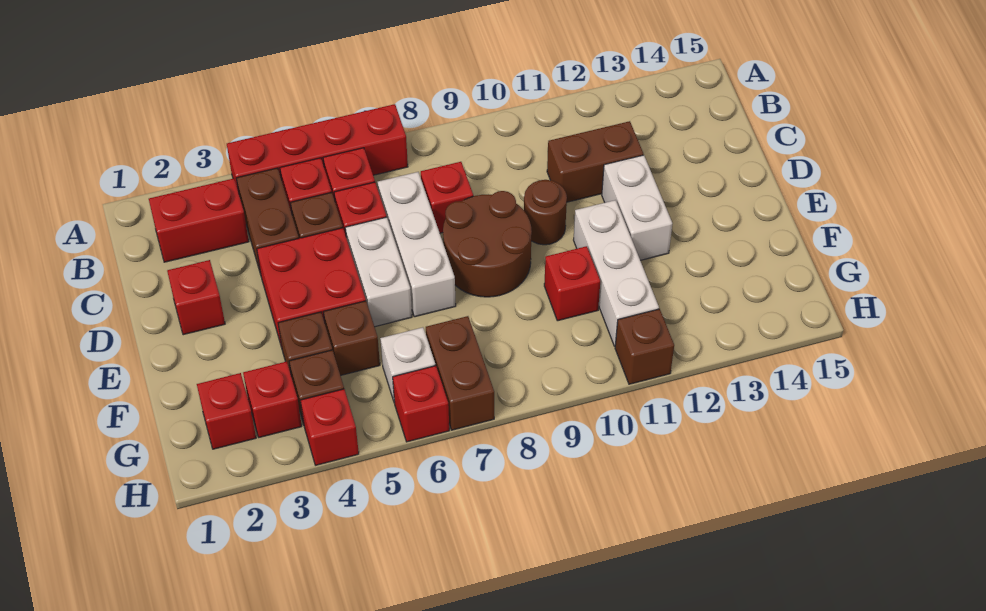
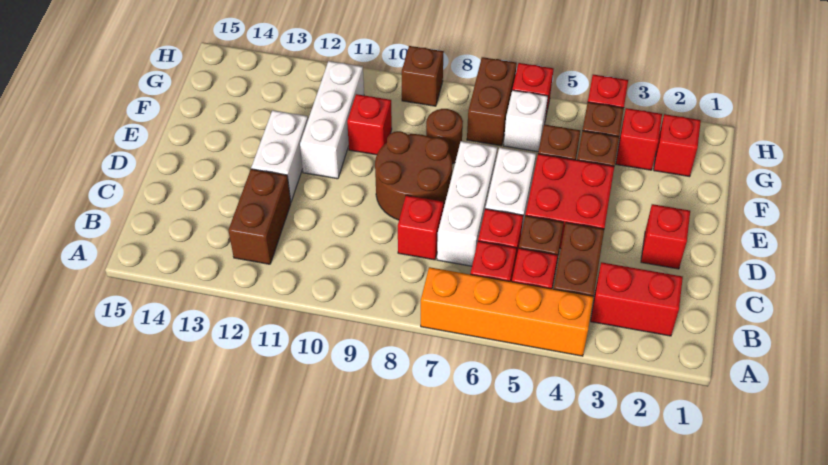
red 1x4 brick [227,104,408,193] -> orange 1x4 brick [421,267,594,356]
brown 1x2 brick [547,121,643,202] -> brown 1x2 brick turned to [228,169,291,264]
brown 1x1 round brick [524,180,567,245] -> brown 1x1 round brick moved to [426,109,463,164]
brown 1x1 brick [615,309,674,384] -> brown 1x1 brick moved to [402,46,444,106]

